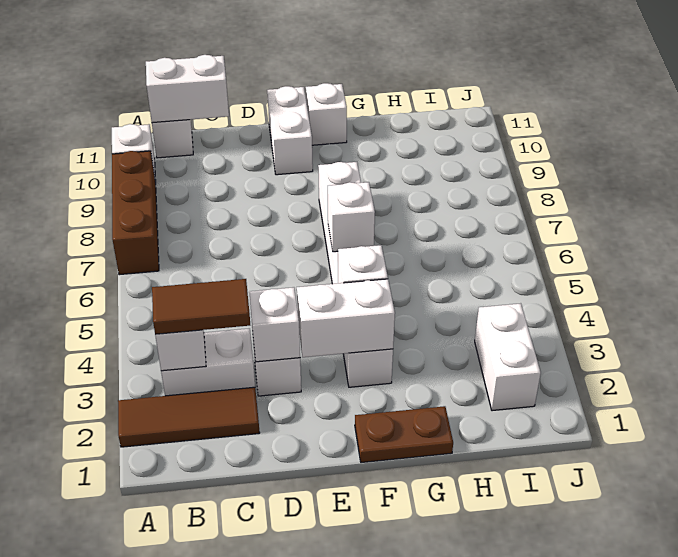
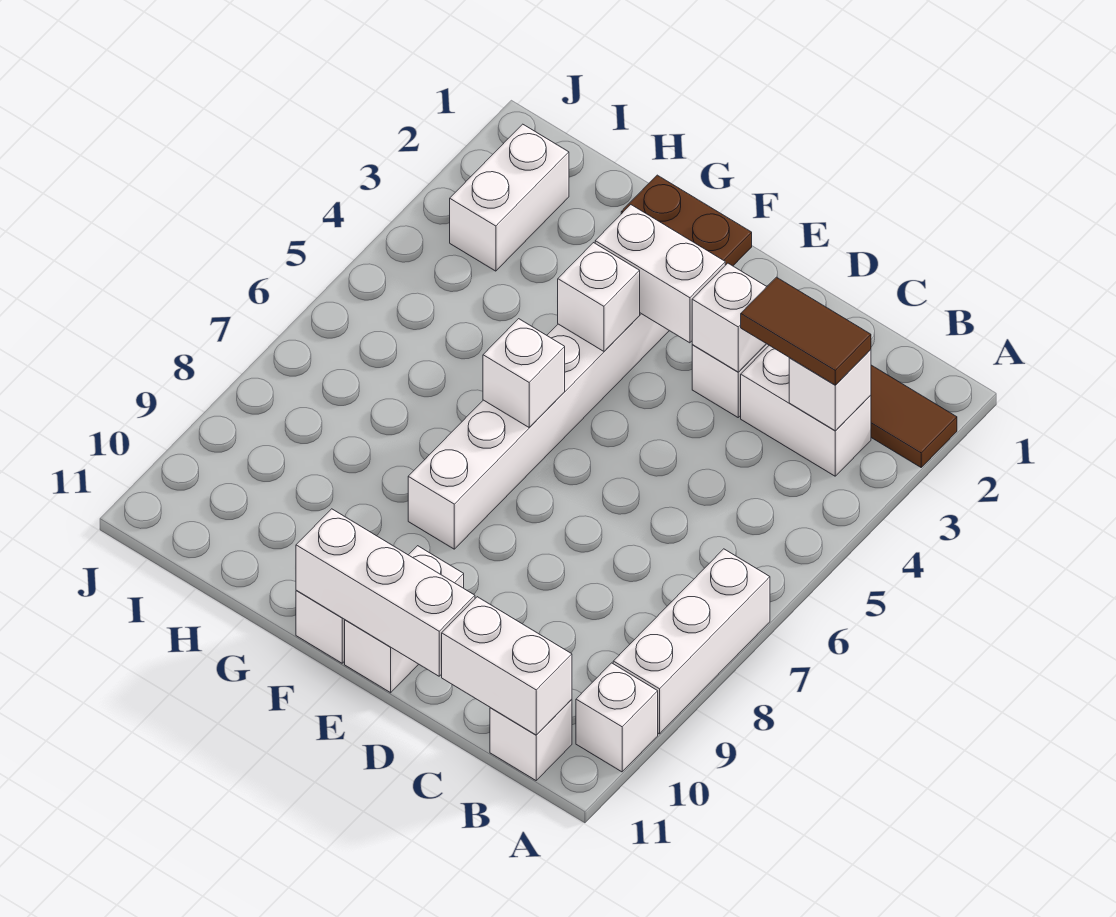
brown 1x3 brick [112,151,159,275] -> white 1x3 brick [613,549,770,734]
none -> white 1x3 brick [296,509,475,676]

